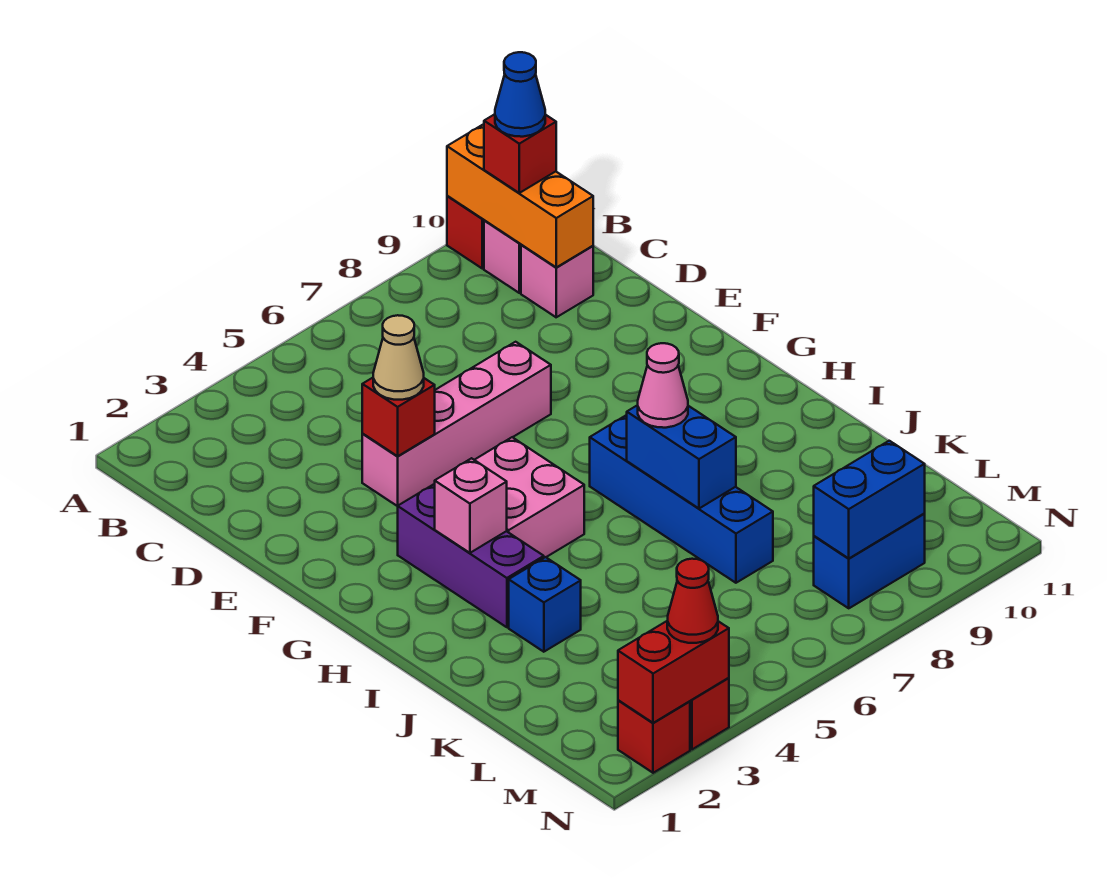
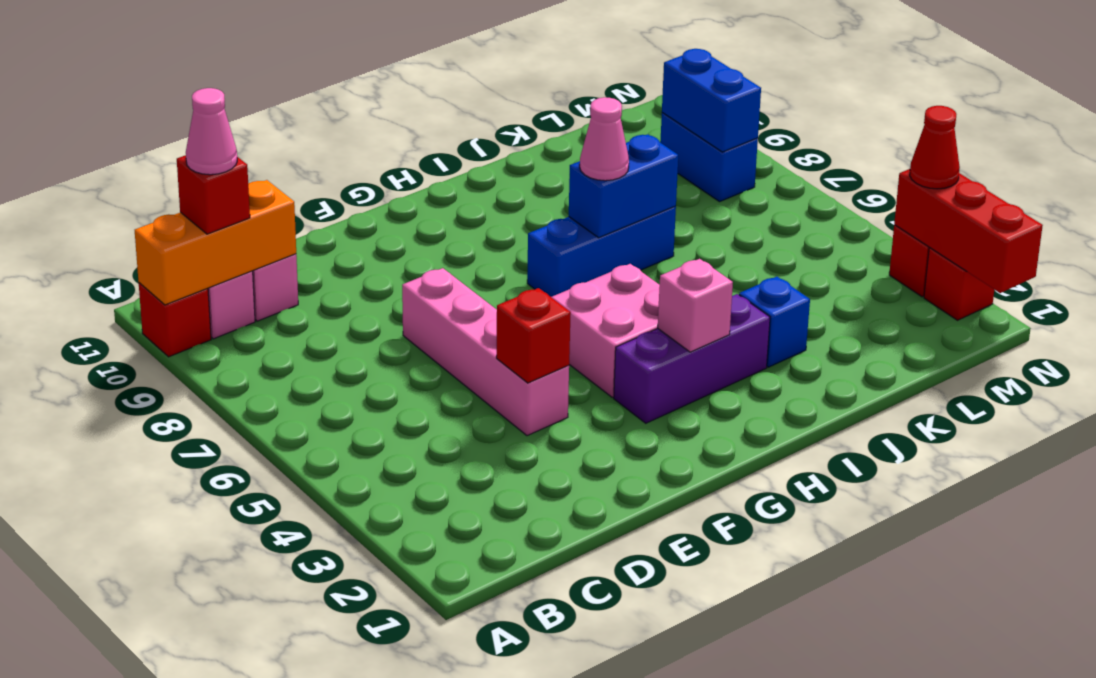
blue 1x1 cone [495,52,545,137] -> pink 1x1 cone [186,88,237,175]
tan 1x1 cone [373,315,424,400] -> none
blue 1x4 brick [590,415,773,583] -> blue 1x3 brick [527,206,676,297]
red 1x2 brick [618,621,729,723] -> red 1x3 brick [894,169,1043,293]

